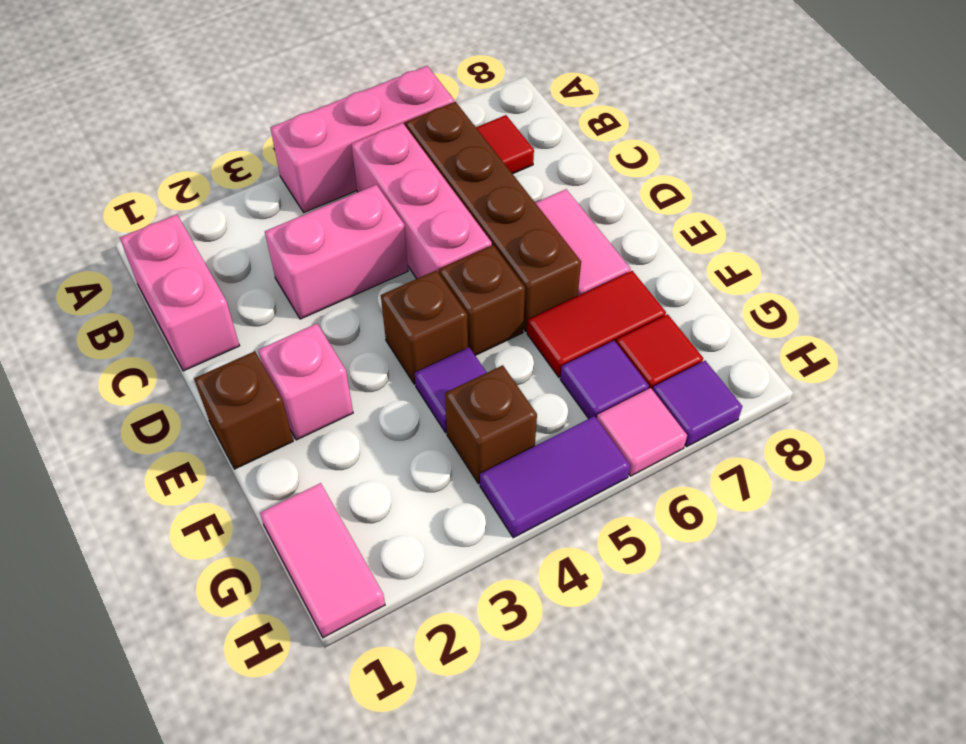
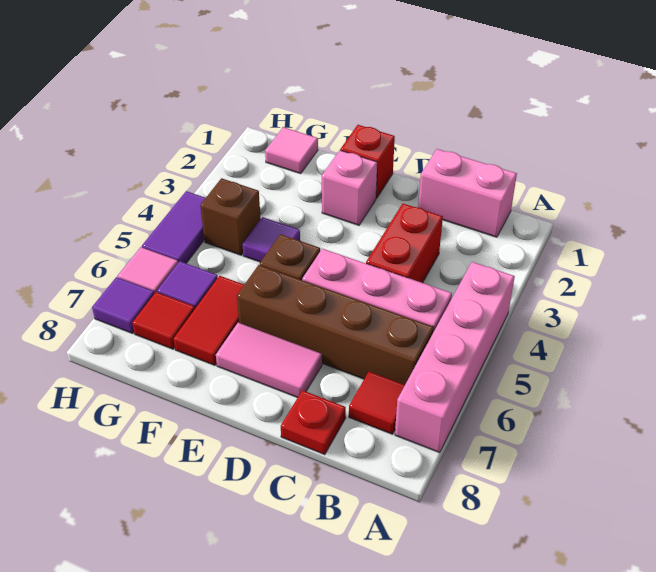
pink 1x3 brick [270,66,454,212] -> pink 1x4 brick [395,262,515,453]
pink 1x2 brick [265,185,408,319] -> red 1x2 brick [366,204,443,283]
none -> red 1x1 plate [281,390,346,455]
brown 1x1 brick [194,351,293,469] -> red 1x1 brick [340,125,395,198]
brown 1x1 brick [381,270,468,384] -> none
pink 1x2 tile [260,483,385,638] -> pink 1x1 tile [265,127,318,174]

